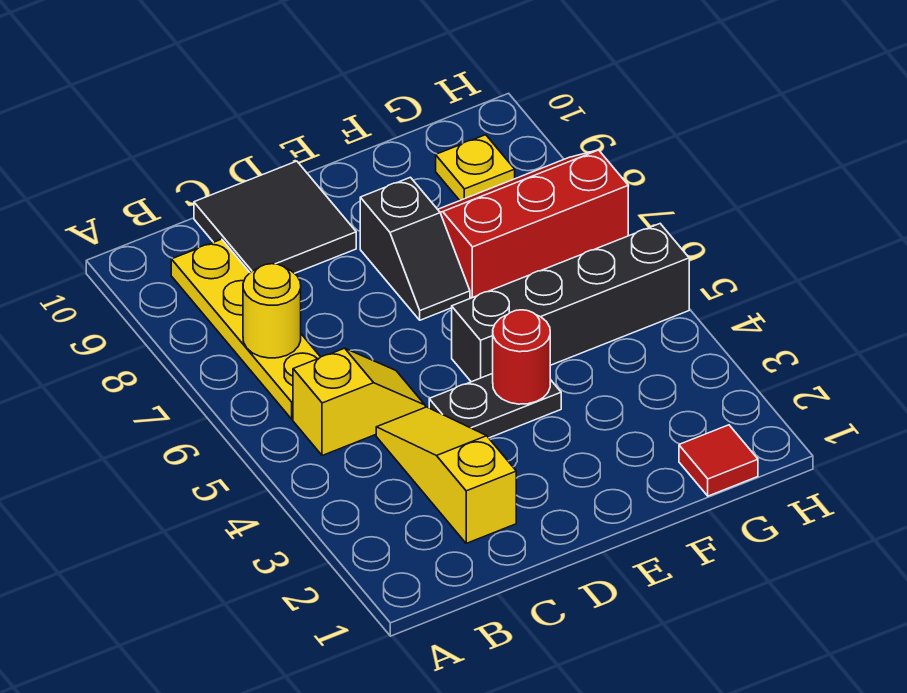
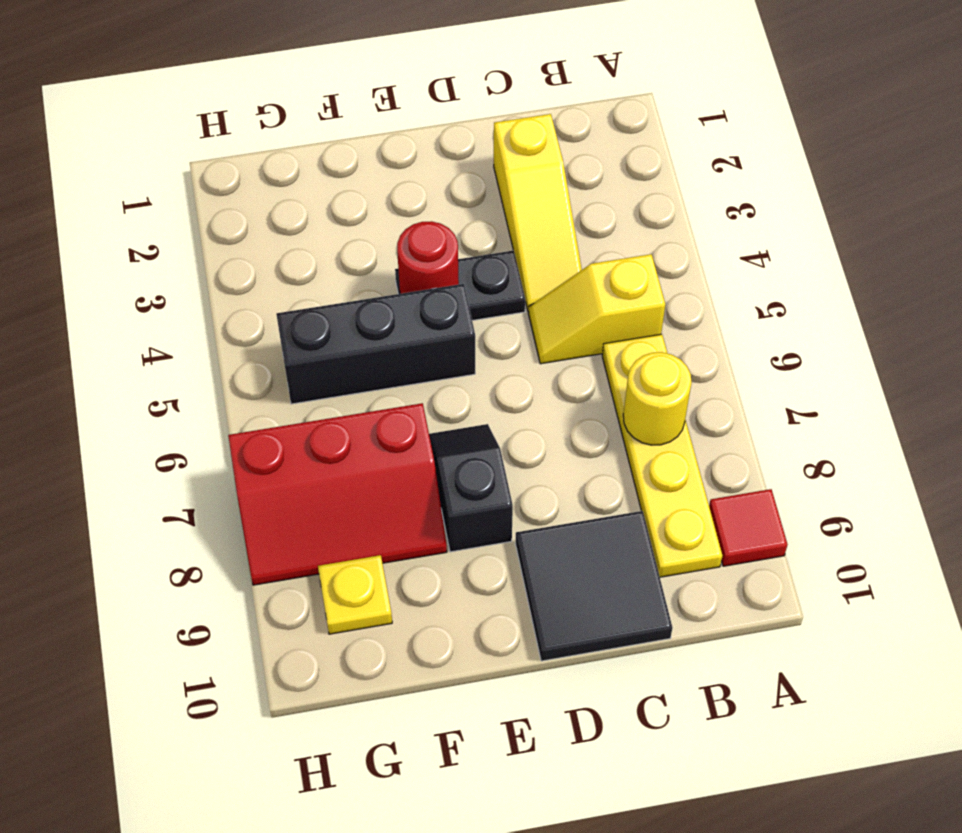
black 1x4 brick [452,224,689,382] -> black 1x3 brick [276,284,475,404]
red 1x1 tile [679,425,758,496] -> red 1x1 tile moved to [709,489,788,566]

